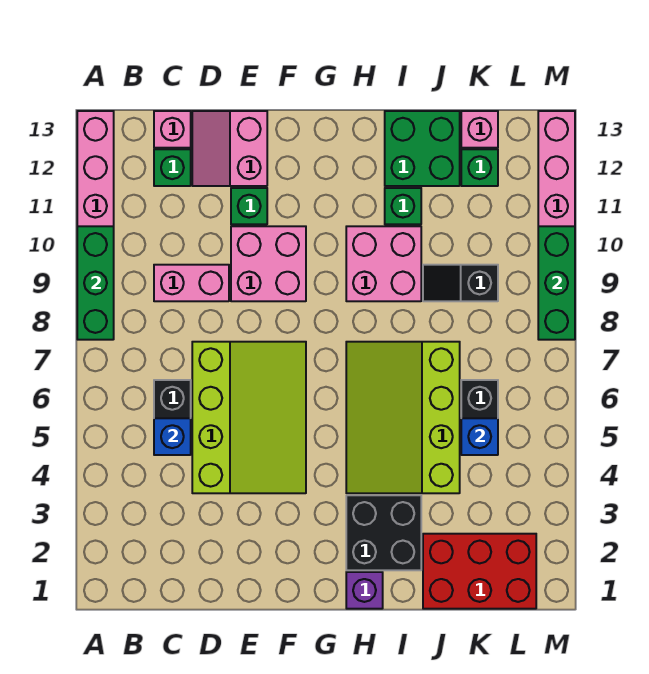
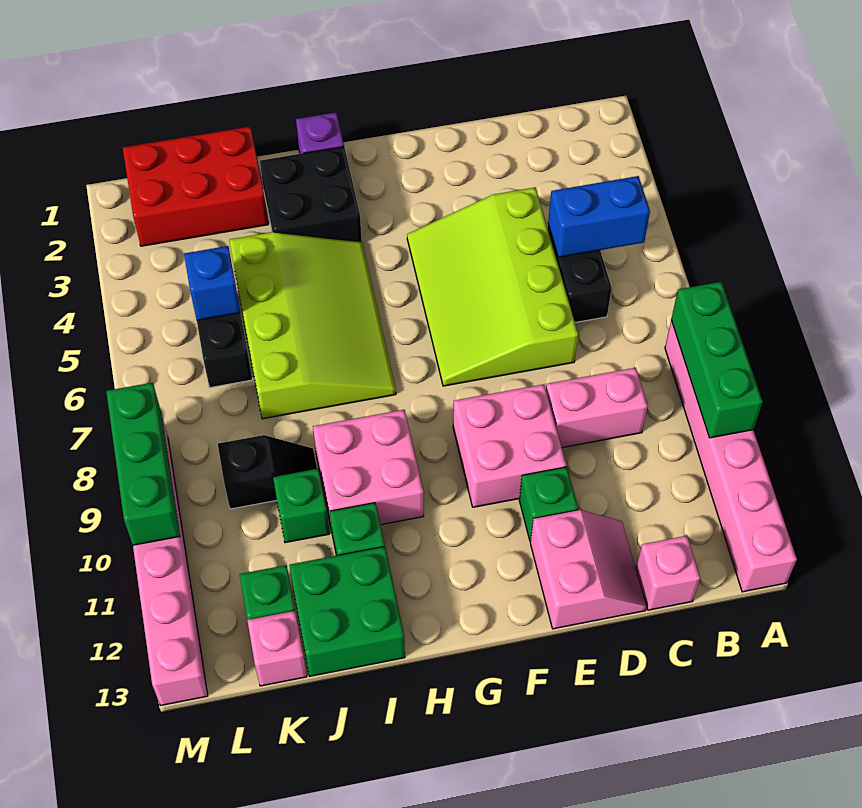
blue 1x1 brick [154,418,191,455] -> blue 1x2 brick [548,176,650,257]
green 1x1 brick [154,149,191,186] -> green 1x1 brick moved to [273,469,330,543]

